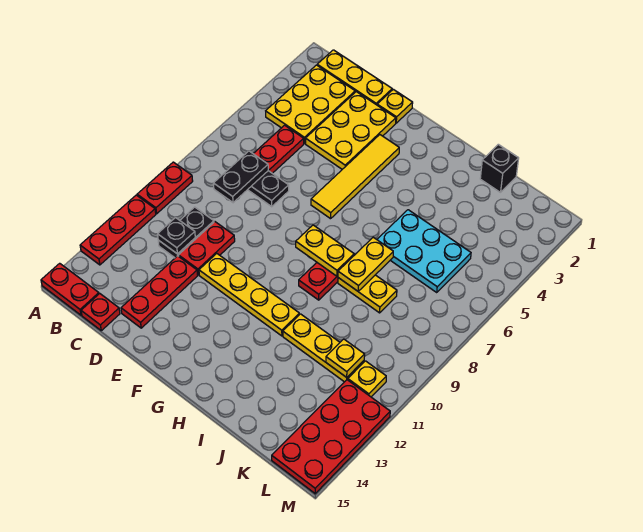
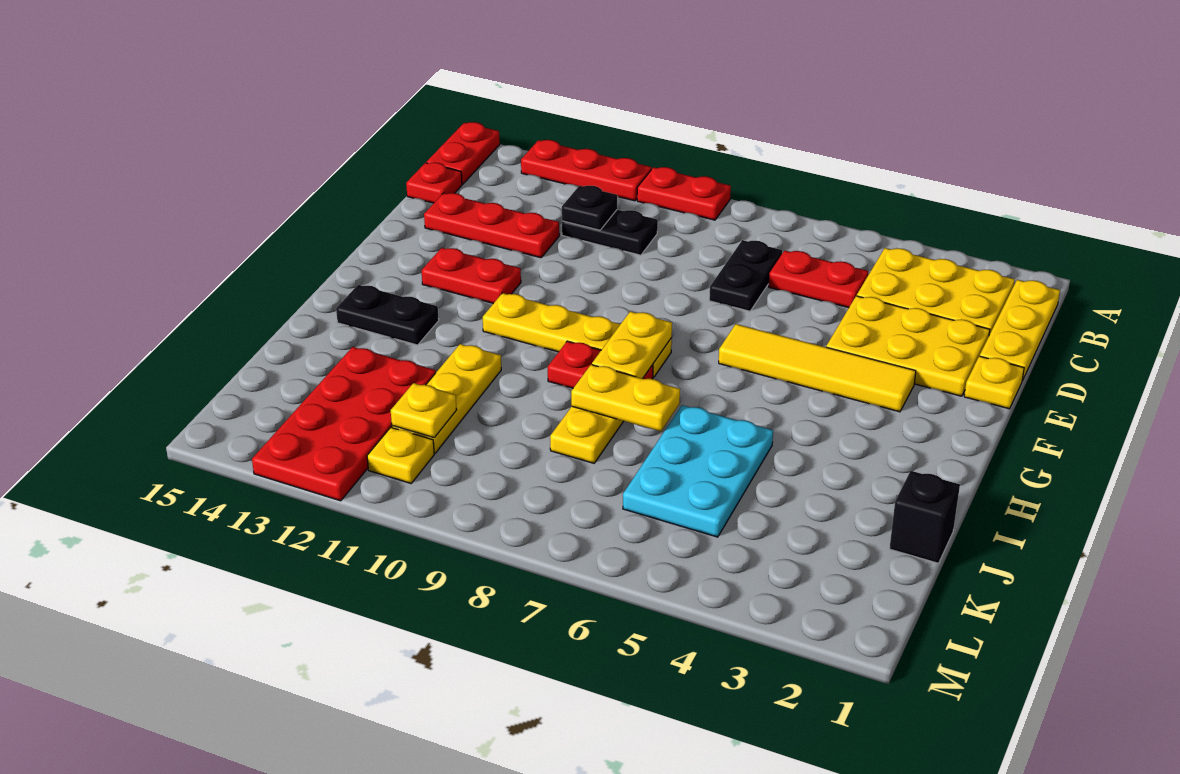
black 1x2 plate [213,151,268,203] -> black 1x2 plate moved to [336,285,439,345]
red 1x2 plate [179,222,235,275] -> red 1x2 plate moved to [421,248,521,304]
yellow 1x4 plate [199,254,299,336] -> yellow 1x4 plate turned to [483,293,672,378]
red 2x4 plate [272,380,390,494] -> red 2x4 plate turned to [252,347,436,501]

